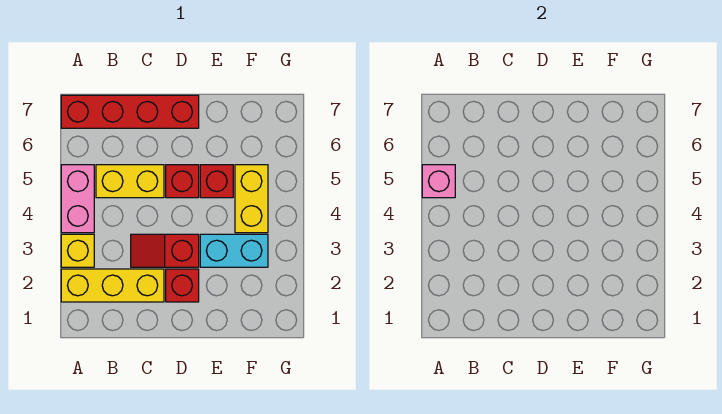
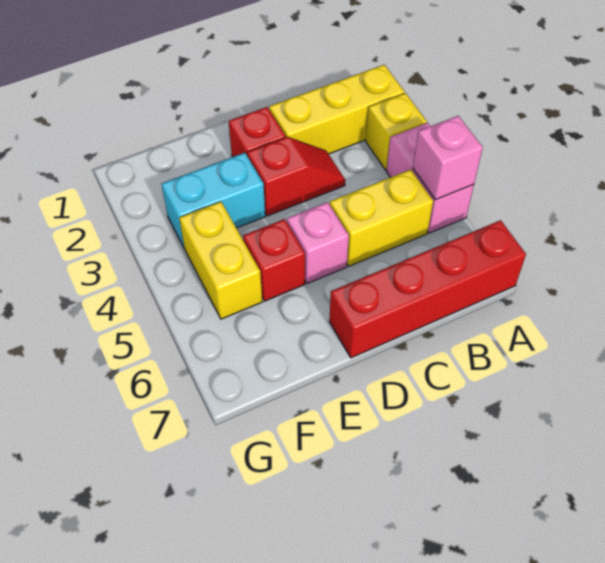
red 1x1 brick [166,165,199,198] -> pink 1x1 brick [287,202,349,284]

